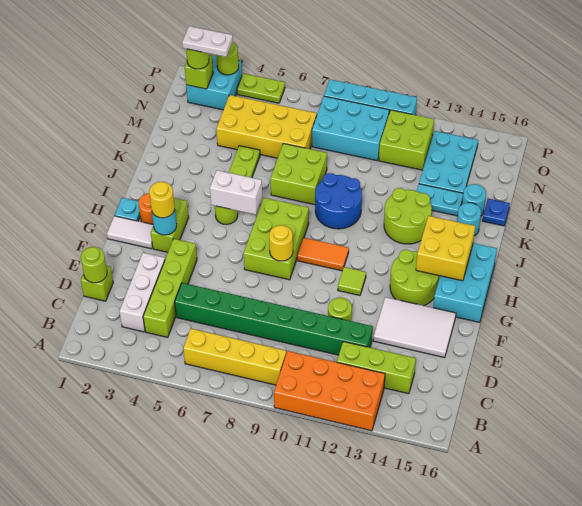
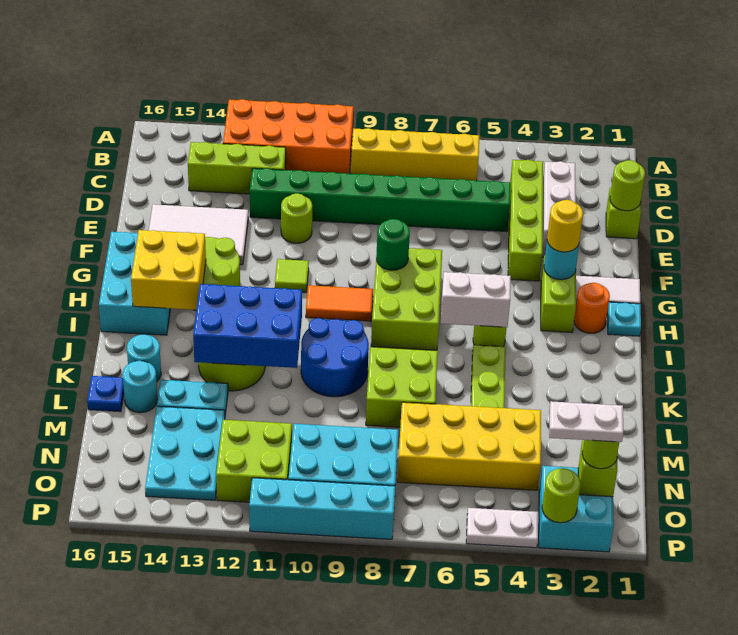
yellow 1x1 round brick [269,225,293,261] -> green 1x1 round brick [376,219,410,270]
none -> blue 2x3 brick [193,284,302,368]
lime 1x2 plate [237,73,285,103] -> white 1x2 plate [466,508,538,548]

